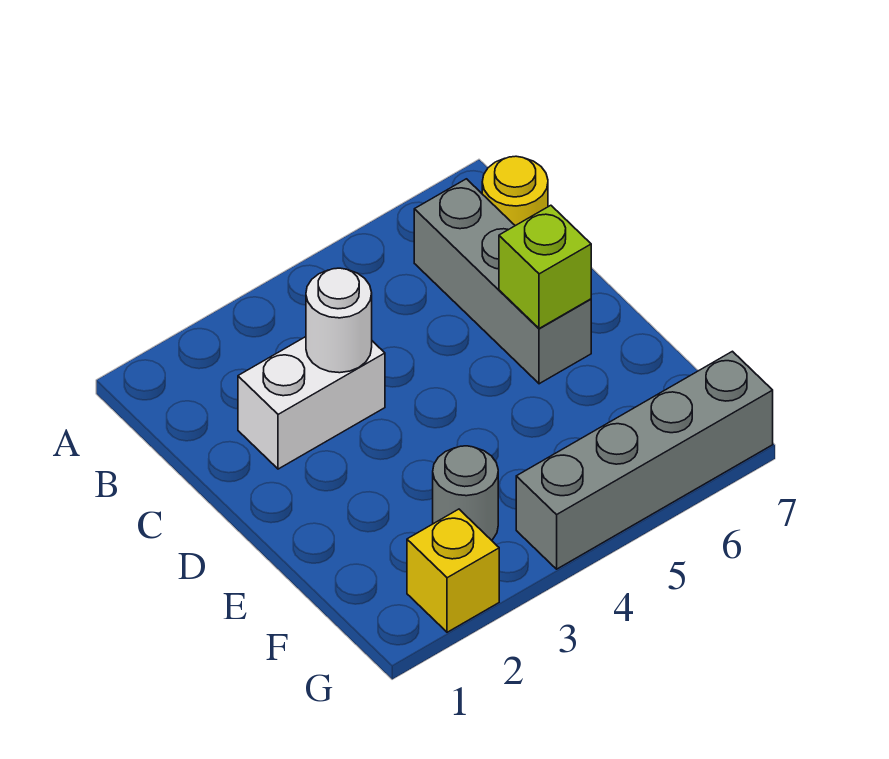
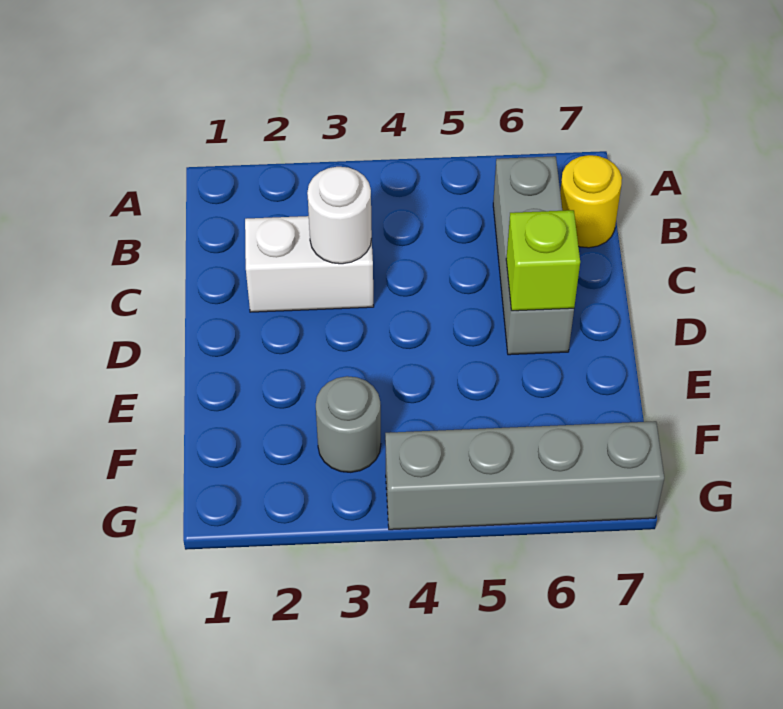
yellow 1x1 brick [407,509,499,632] -> none

